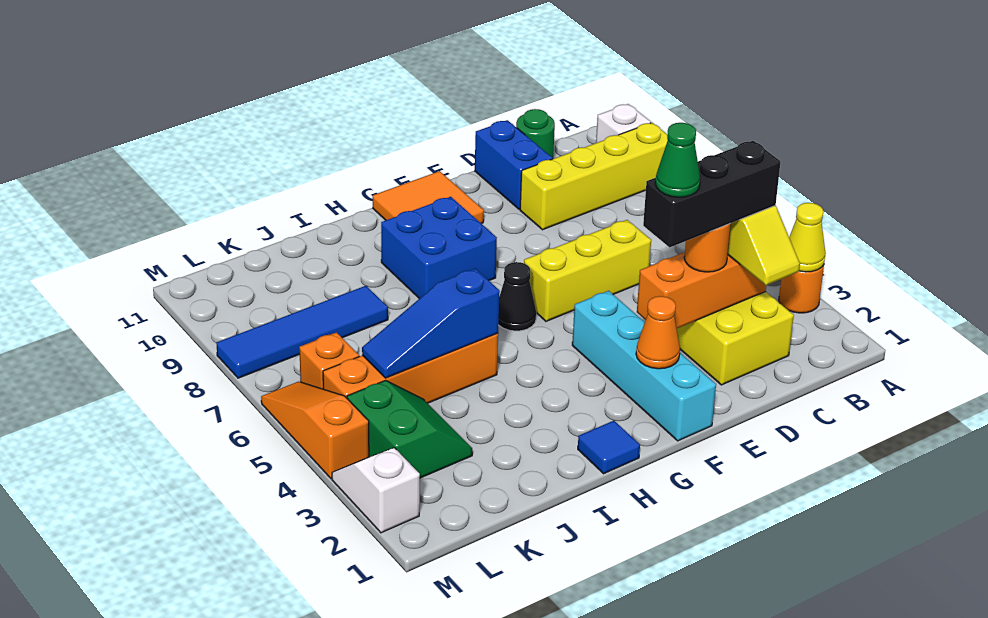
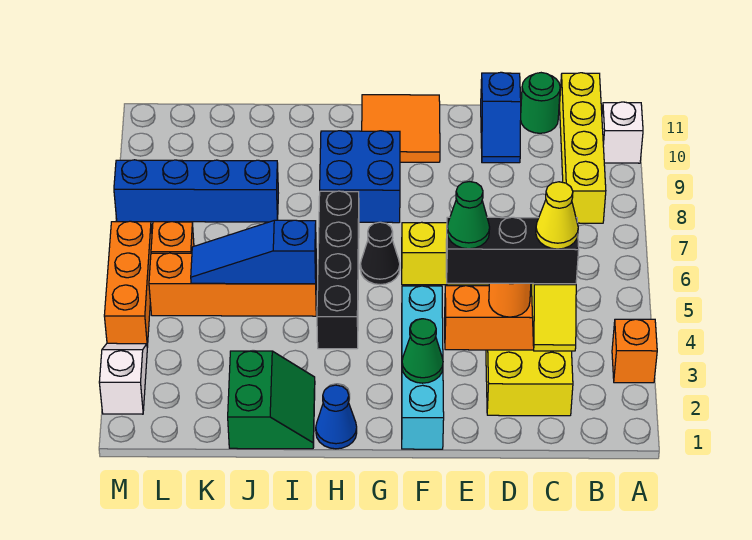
orange 1x1 round brick [779,265,824,313] -> orange 1x1 brick [612,319,657,383]
yellow 1x1 cone [789,203,826,272] -> yellow 1x1 cone moved to [536,182,578,249]
yellow 1x4 brick [520,123,668,230] -> yellow 1x4 brick turned to [560,73,606,223]
blue 1x2 brick [475,120,553,209] -> blue 1x2 slope [481,72,521,163]
orange 1x1 cone [636,296,680,369] -> green 1x1 cone [402,319,443,383]
blue 1x1 tile [578,421,640,474] -> blue 1x1 cone [316,385,357,449]
none -> black 1x4 brick [317,191,359,349]
blue 1x4 tile [216,286,388,378] -> blue 1x4 brick [114,160,278,222]
green 2x2 slope [347,380,472,478] -> green 2x2 slope moved to [228,351,315,449]
orange 1x3 slope [261,382,369,479] -> orange 1x3 brick [104,221,152,347]

